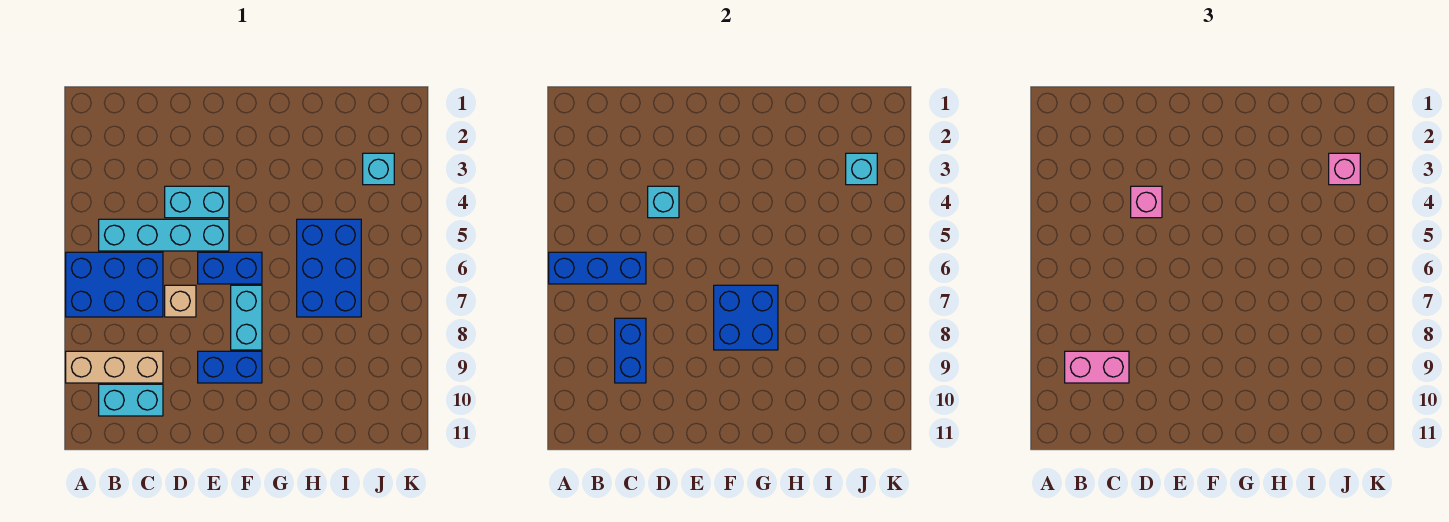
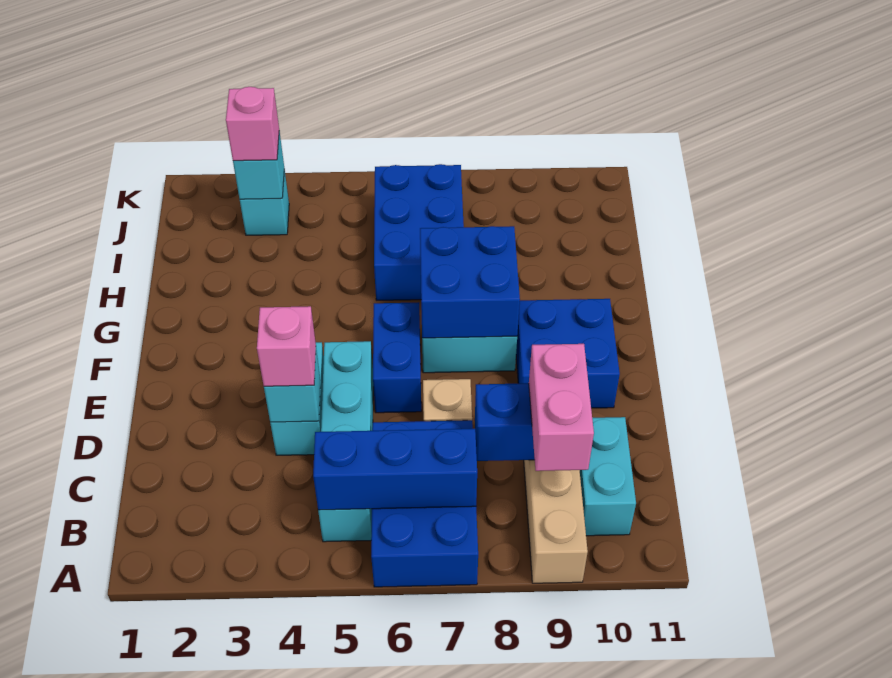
blue 1x3 brick [549,252,646,284] -> blue 1x3 brick turned to [313,429,477,510]
blue 1x2 brick [198,351,262,383] -> blue 2x2 brick [516,299,620,408]
blue 2x3 brick [297,219,361,317] -> blue 2x3 brick turned to [374,164,464,300]

